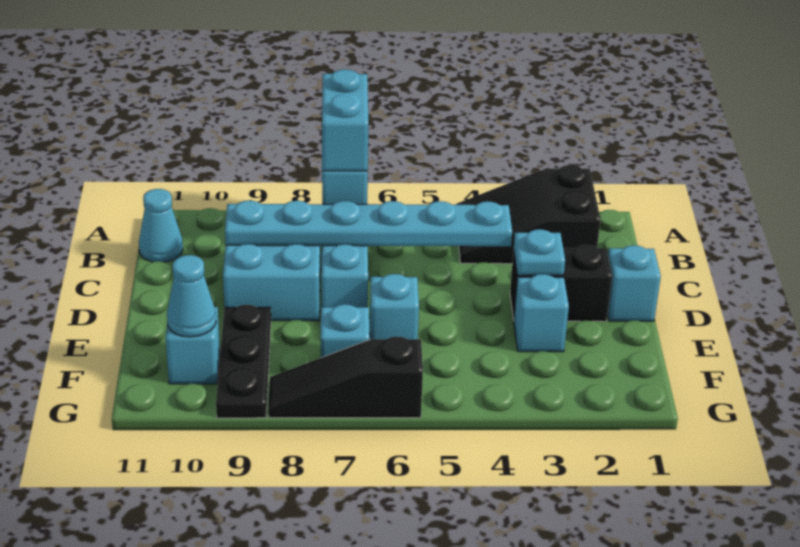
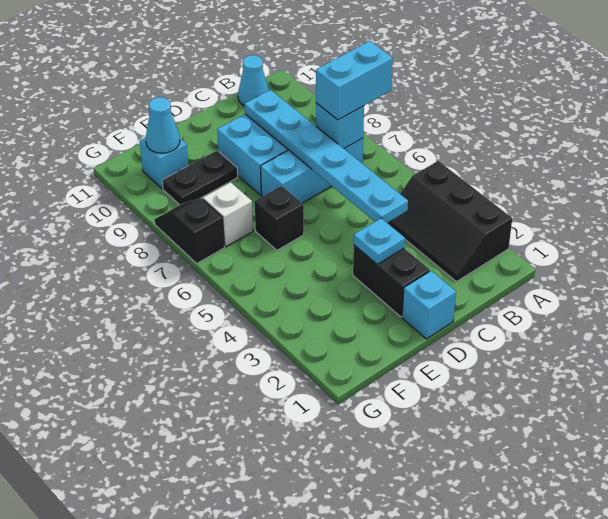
black 2x3 slope [456,165,600,264] -> black 2x3 slope turned to [388,161,512,282]
cyan 1x1 brick [514,274,569,352] -> none
cyan 1x1 brick [370,274,419,339] -> black 1x1 brick [254,186,304,250]
black 1x3 plate [216,305,271,418] -> black 1x2 plate [162,151,238,205]
cyan 1x1 brick [321,304,370,358] -> white 1x1 brick [203,182,253,247]
black 1x3 slope [268,337,423,418] -> black 1x2 slope [154,198,224,263]

